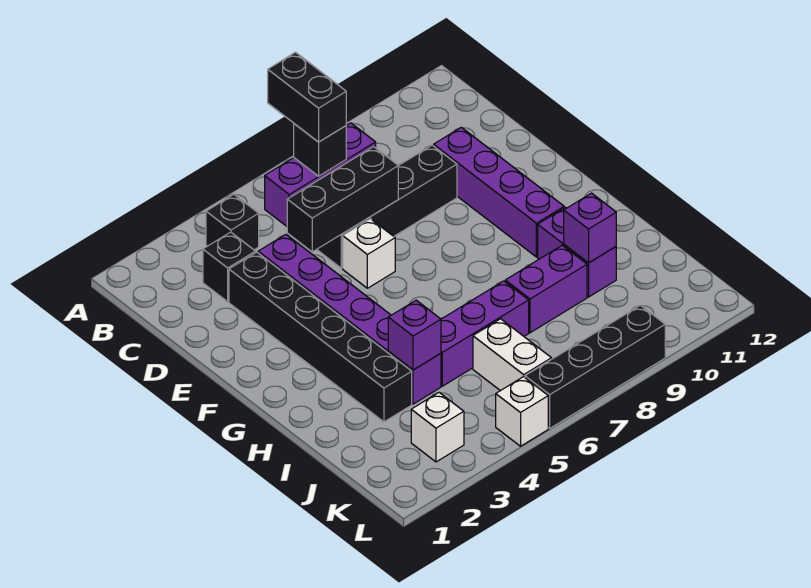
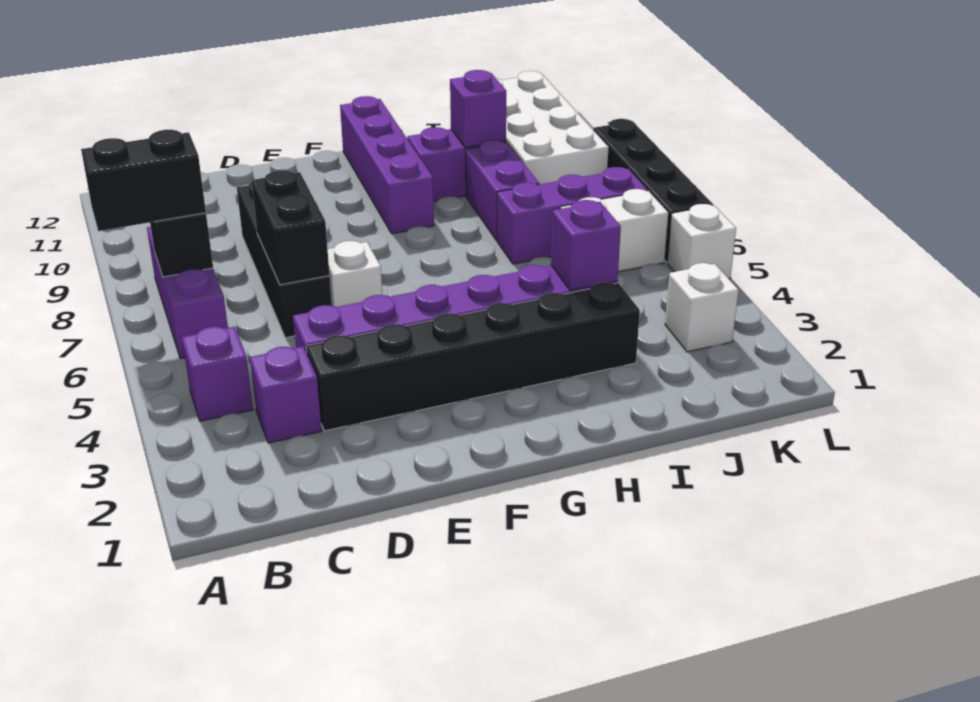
black 1x1 brick [206,194,259,250] -> purple 1x1 brick [182,327,253,421]
black 1x1 brick [203,232,256,302] -> purple 1x1 brick [250,346,322,443]
black 1x3 brick [287,147,398,252] -> black 1x2 brick [252,170,330,285]
purple 1x4 brick [434,127,564,257] -> purple 1x4 brick turned to [340,96,434,234]
purple 1x3 brick [441,281,529,386] -> purple 1x3 brick turned to [497,167,647,264]
none -> white 2x4 brick [496,71,609,184]

